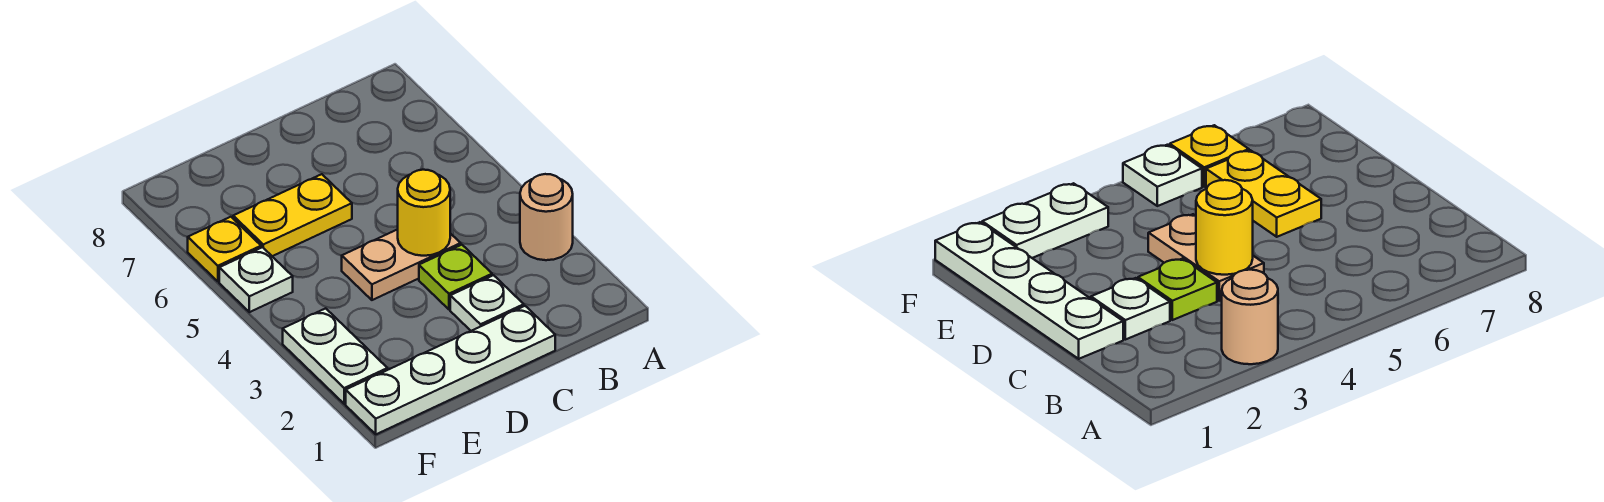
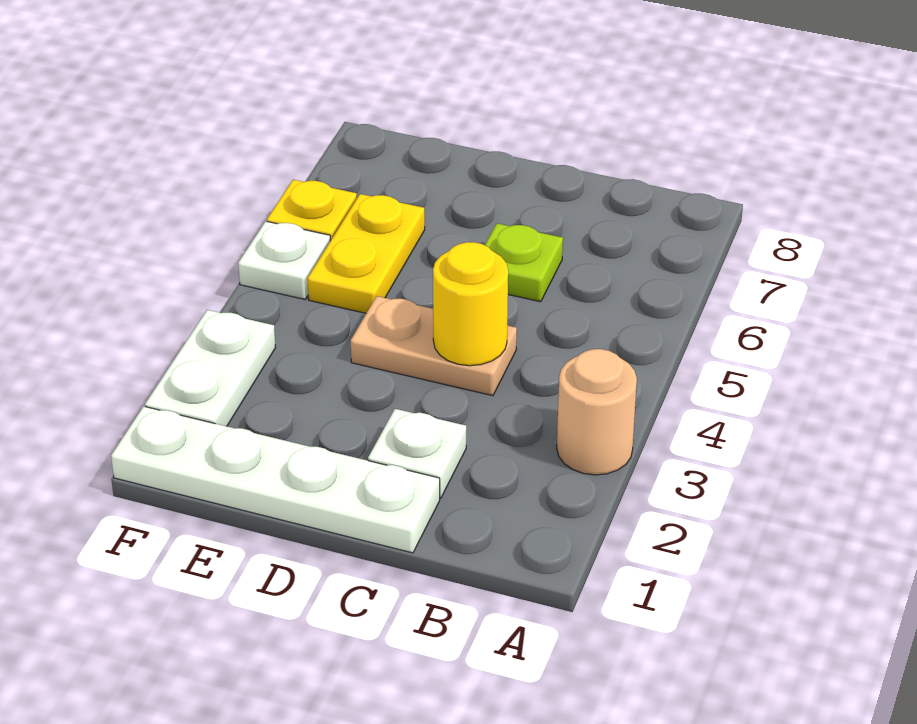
lime 1x1 plate [419,245,492,309] -> lime 1x1 plate moved to [485,223,563,302]
yellow 1x2 plate [233,174,352,256] -> yellow 1x2 plate turned to [308,194,425,313]

